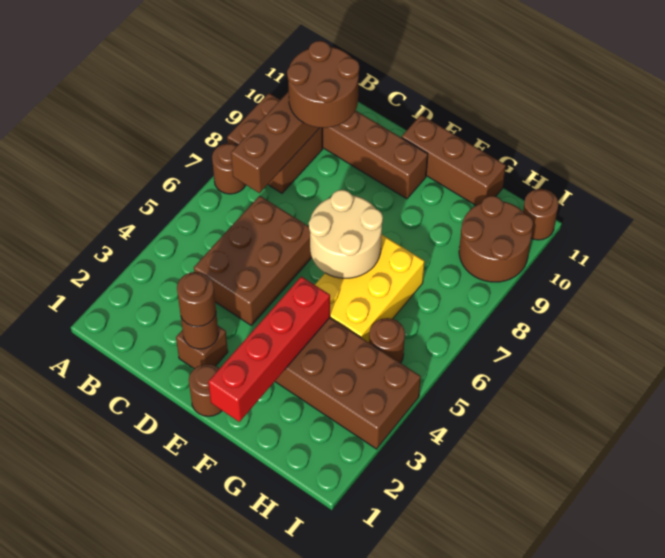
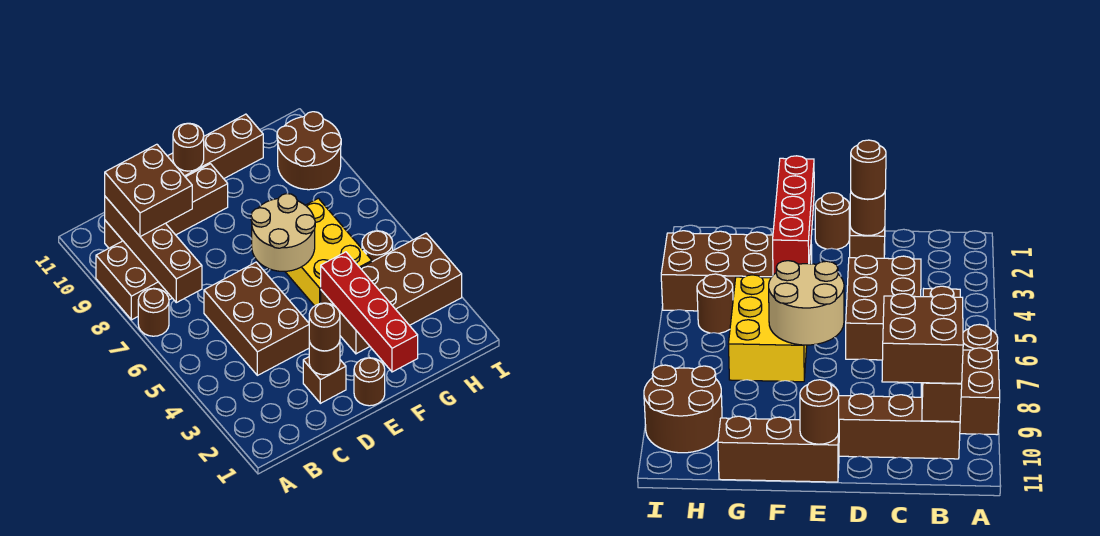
brown 2x2 round brick [287,41,359,128] -> brown 2x2 brick [105,144,192,237]
brown 1x1 round brick [523,189,558,240] -> brown 1x1 round brick moved to [173,123,204,171]

